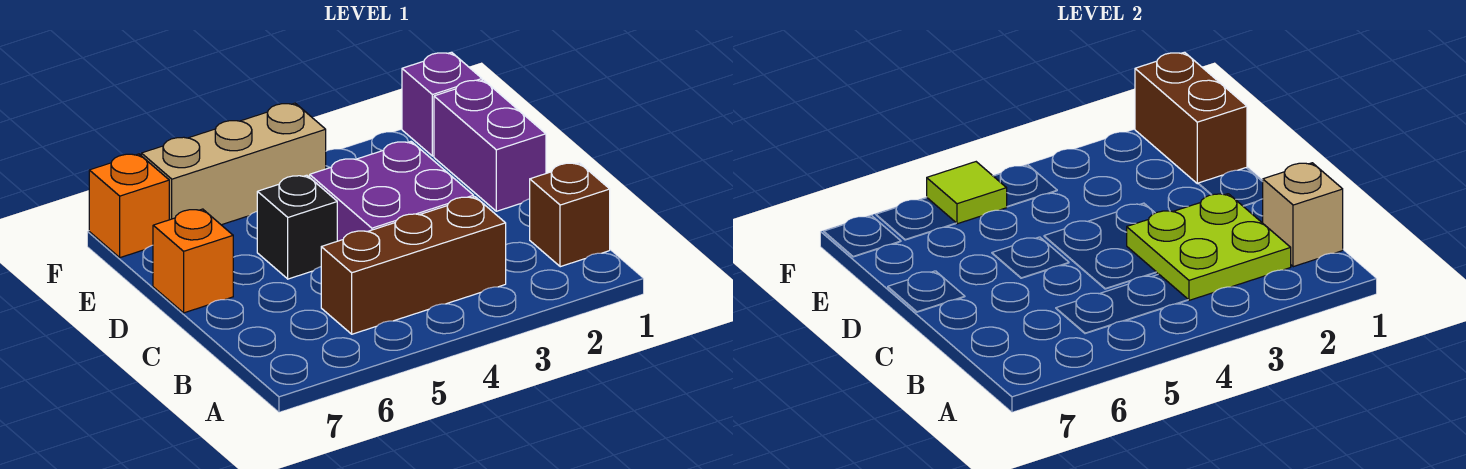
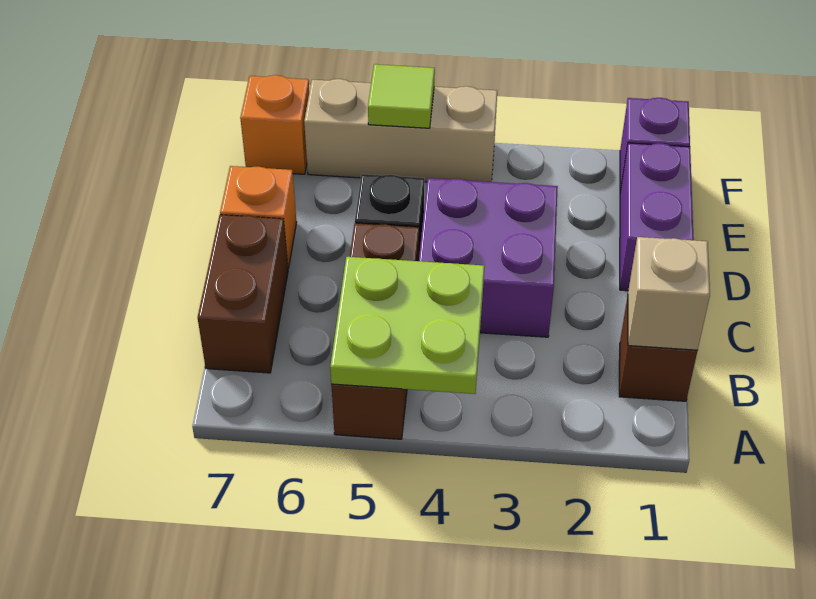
lime 2x2 plate [1127,194,1291,300] -> lime 2x2 plate moved to [330,257,484,394]
brown 1x3 brick [321,197,506,334] -> brown 1x3 brick turned to [331,223,419,439]
brown 1x2 brick [1135,52,1247,184] -> brown 1x2 brick moved to [198,215,288,373]

